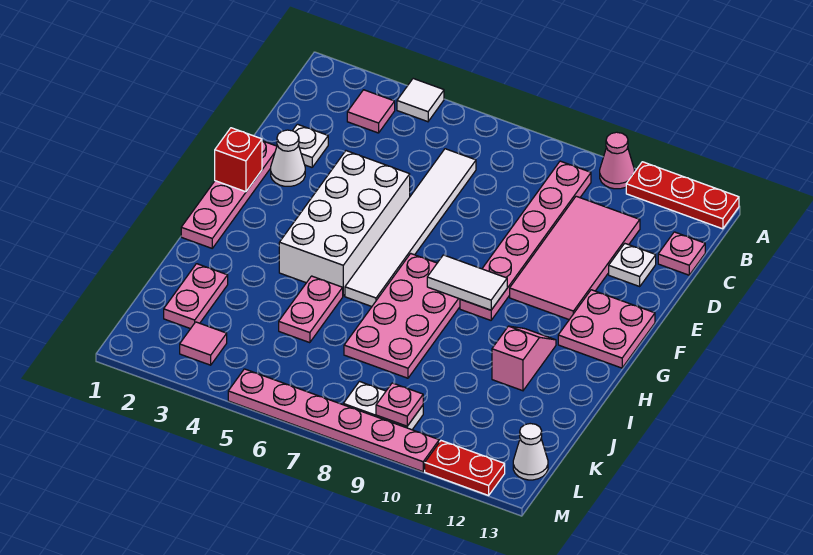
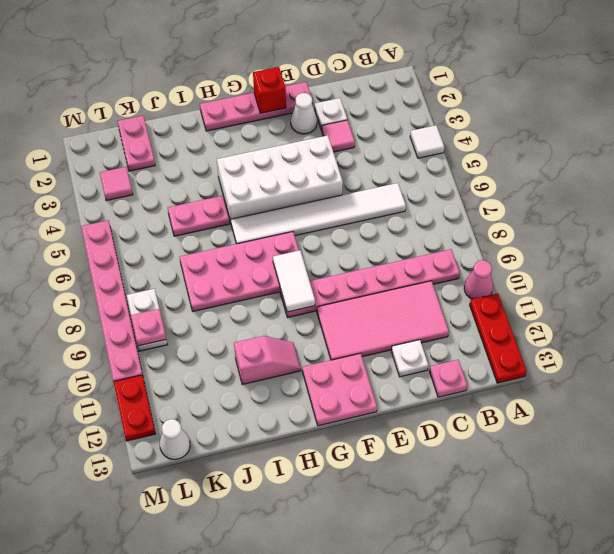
pink 1x1 tile [347,90,395,133] -> pink 1x1 tile moved to [322,120,355,152]
pink 1x2 plate [164,264,228,329] -> pink 1x2 plate turned to [117,116,155,171]

